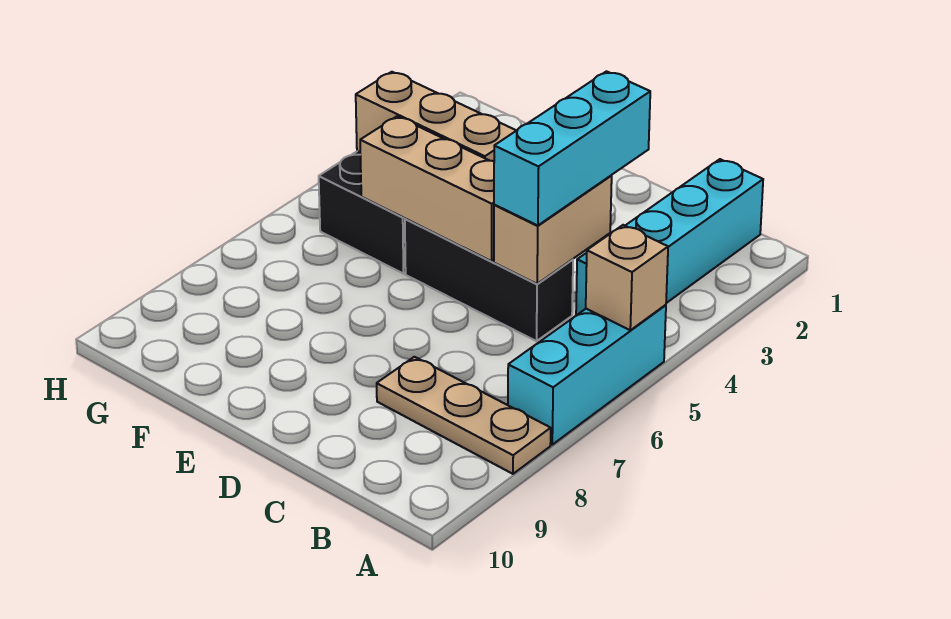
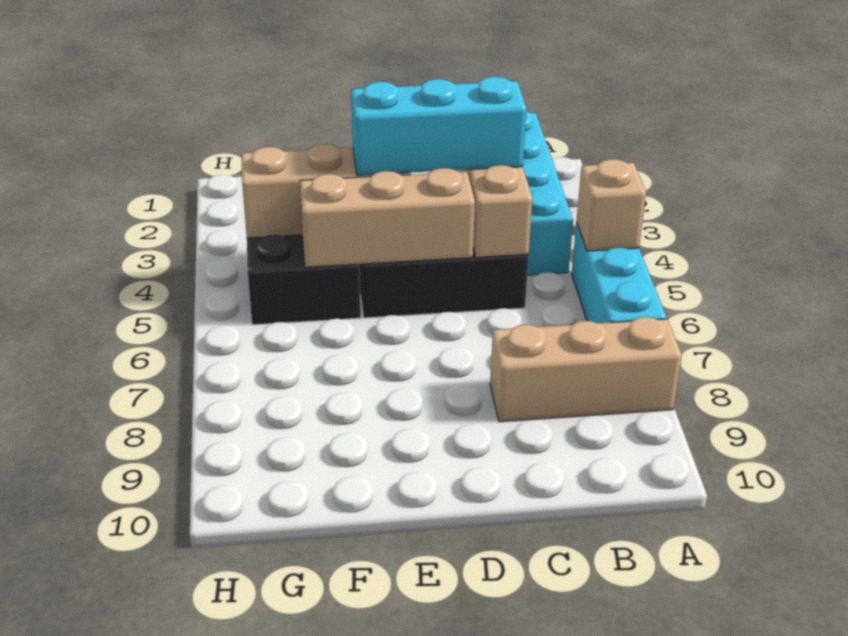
tan 1x3 plate [377,357,551,474] -> tan 1x3 brick [490,317,682,422]
cyan 1x3 brick [494,71,650,226] -> cyan 1x3 brick turned to [351,76,526,175]

